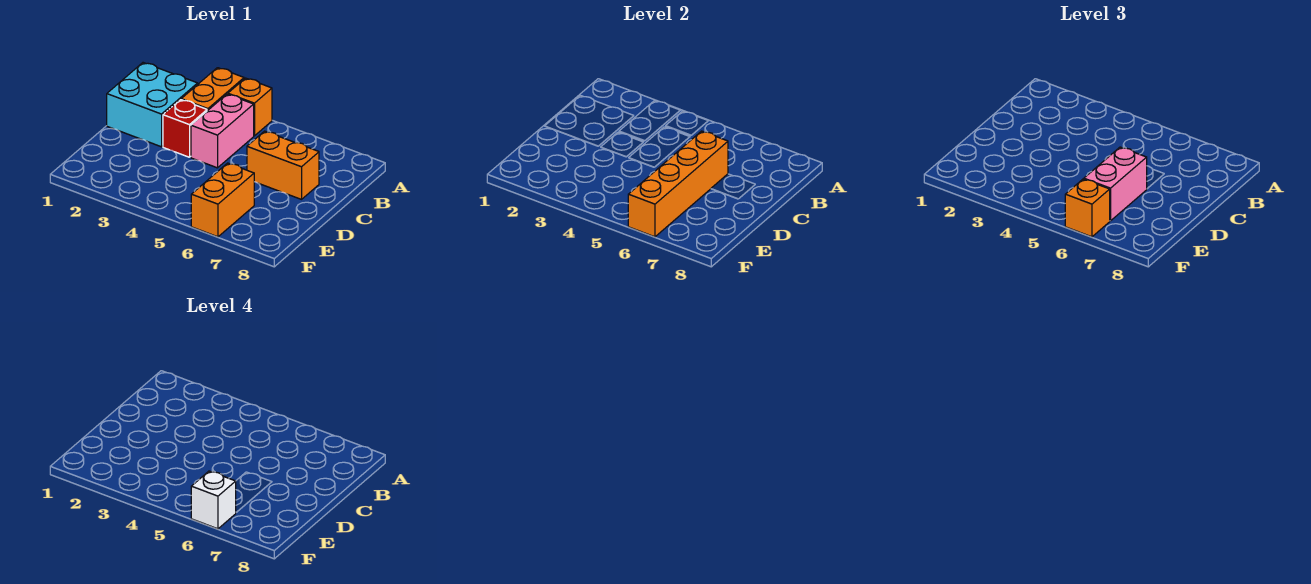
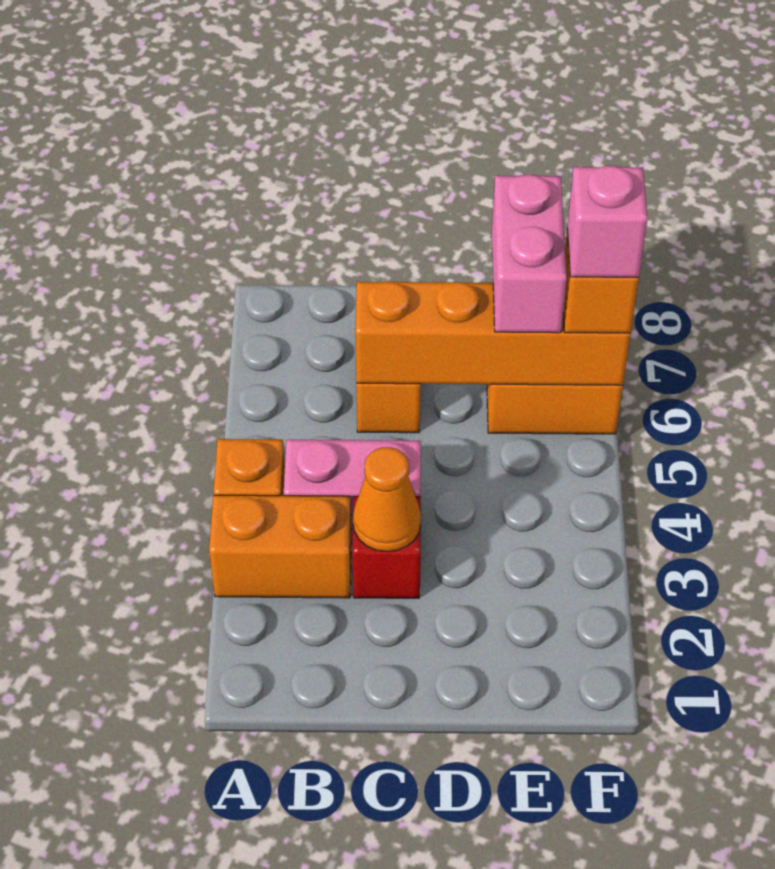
cyan 2x2 brick [107,63,198,147] -> none
none -> orange 1x1 cone [353,447,421,552]
pink 1x2 brick [1084,147,1147,221] -> pink 1x2 brick turned to [492,175,567,333]
white 1x1 brick [191,471,236,529] -> pink 1x1 brick [567,166,648,277]

